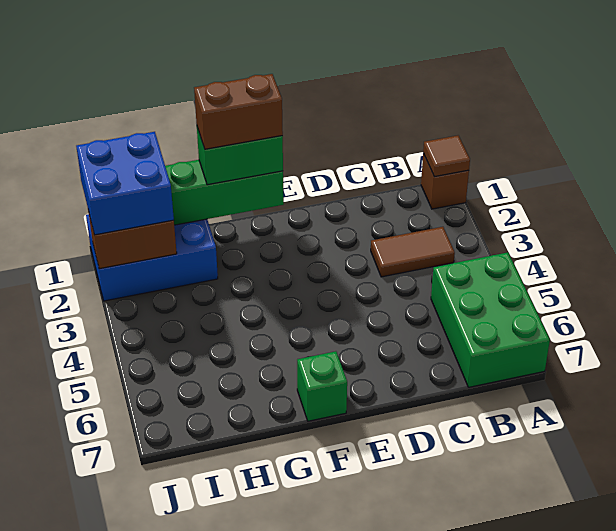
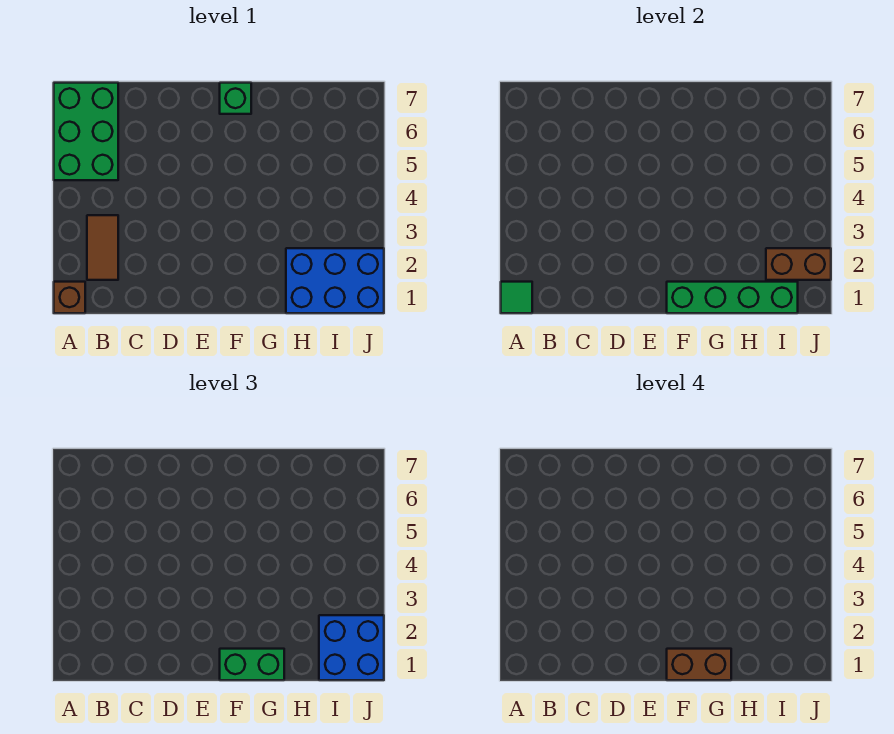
brown 1x1 tile [423,136,470,177] -> green 1x1 tile [501,282,532,313]
brown 1x2 tile [371,227,455,277] -> brown 1x2 tile turned to [87,215,118,280]

